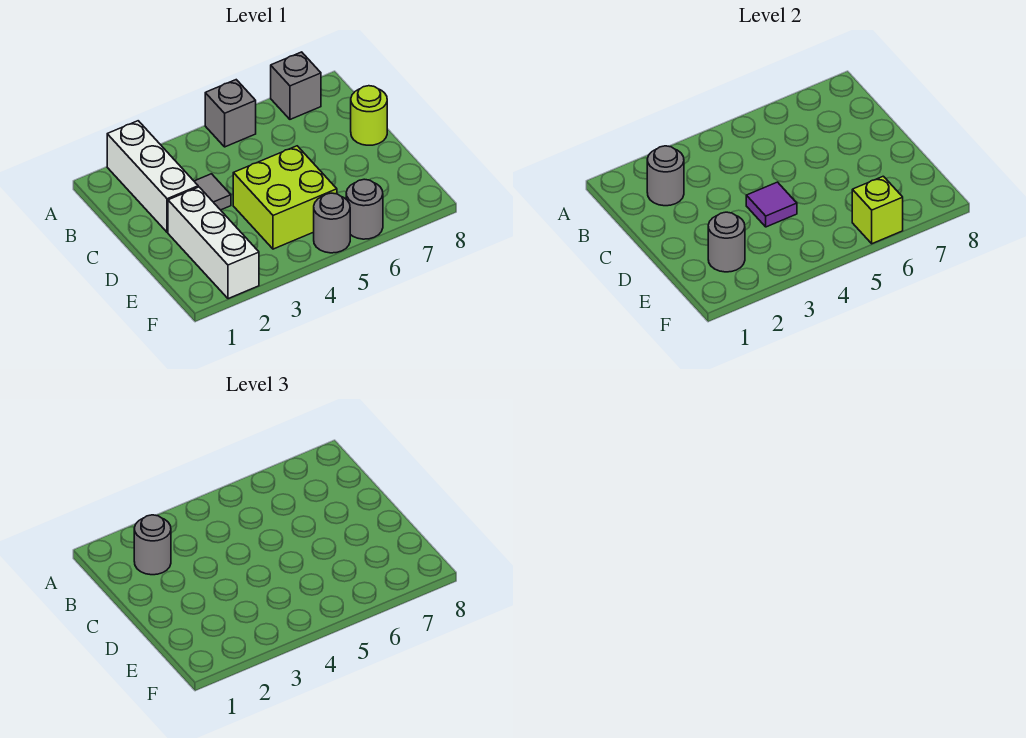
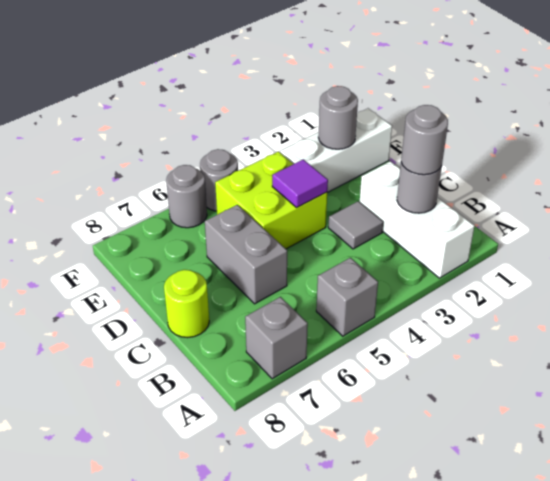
none -> grey 1x2 brick [205,205,287,304]
white 1x3 brick [168,187,259,299] -> white 1x3 brick turned to [280,108,392,193]
lime 1x1 brick [852,176,903,244] -> none

